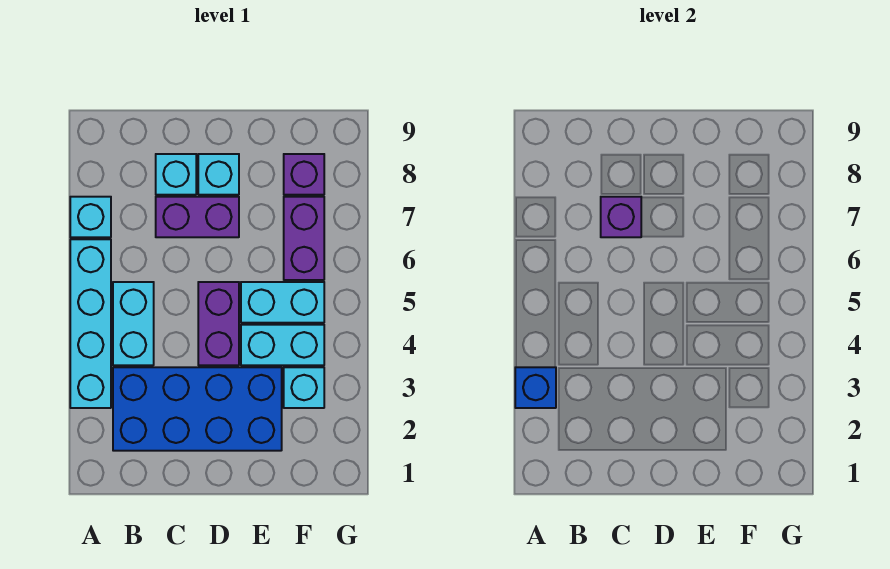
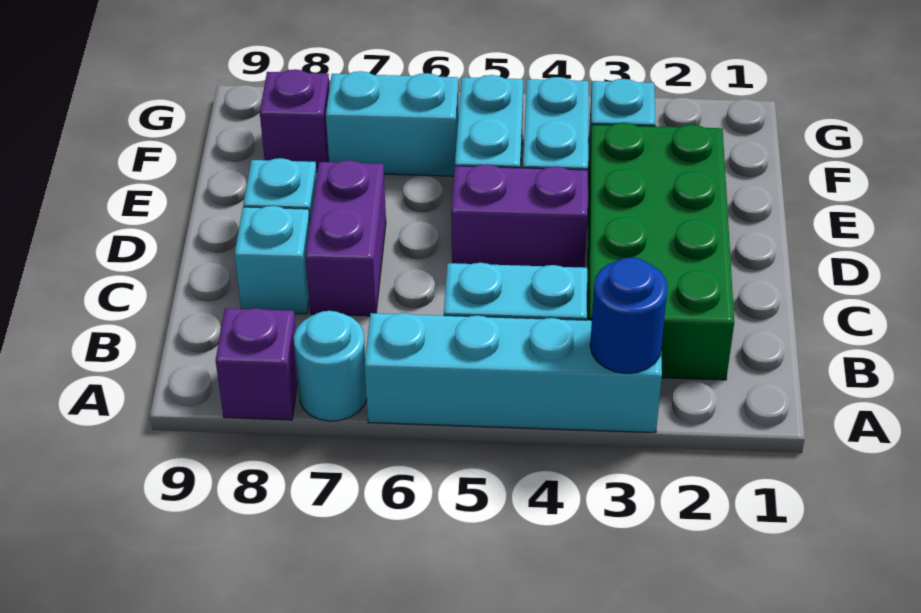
blue 1x1 brick [515,367,556,408] -> blue 1x1 round brick [590,258,668,373]
cyan 1x1 brick [70,197,111,237] -> cyan 1x1 round brick [294,311,367,421]
blue 2x4 brick [113,367,282,451] -> green 2x4 brick [587,123,734,380]
purple 1x1 brick [601,197,641,237] -> purple 1x1 brick moved to [216,308,298,420]
purple 1x2 brick [284,197,324,280] -> cyan 1x2 brick [326,71,459,176]

